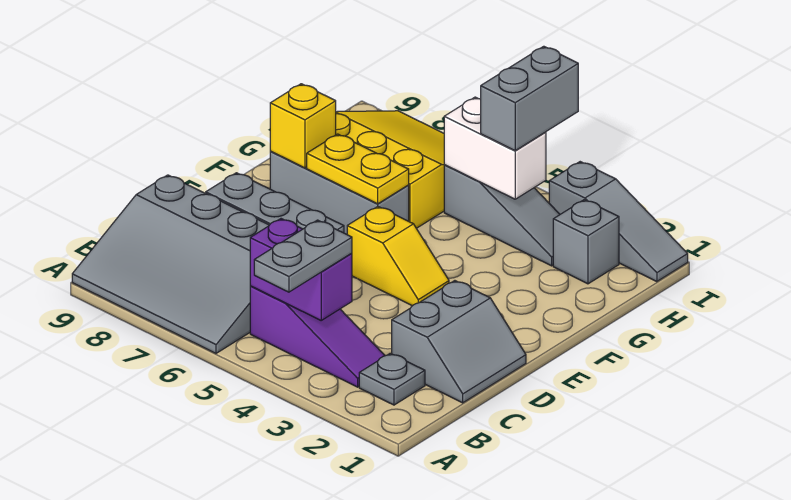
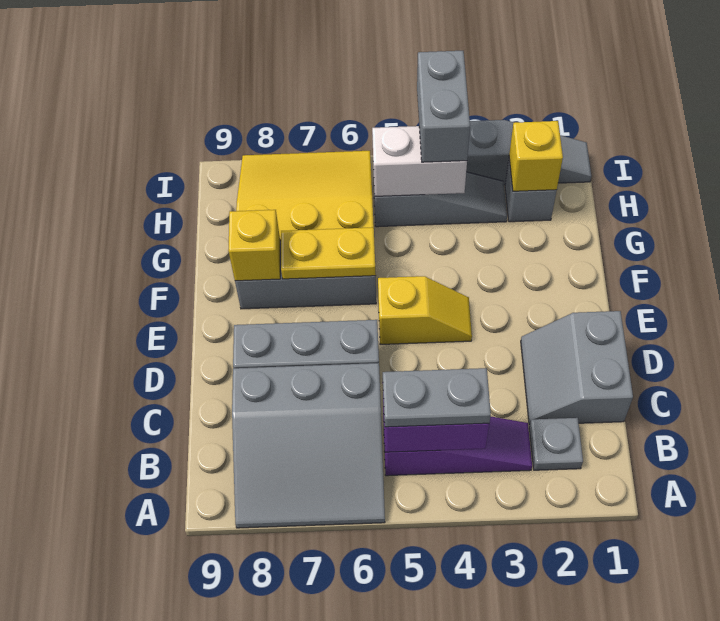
grey 1x2 plate [254,220,352,292] -> grey 1x2 plate turned to [383,368,491,427]
grey 3x4 slope [72,175,269,353] -> grey 3x3 slope [232,363,385,528]
grey 2x2 slope [392,281,526,403] -> grey 2x2 slope turned to [521,311,633,425]
none -> yellow 1x1 brick [509,121,563,191]

